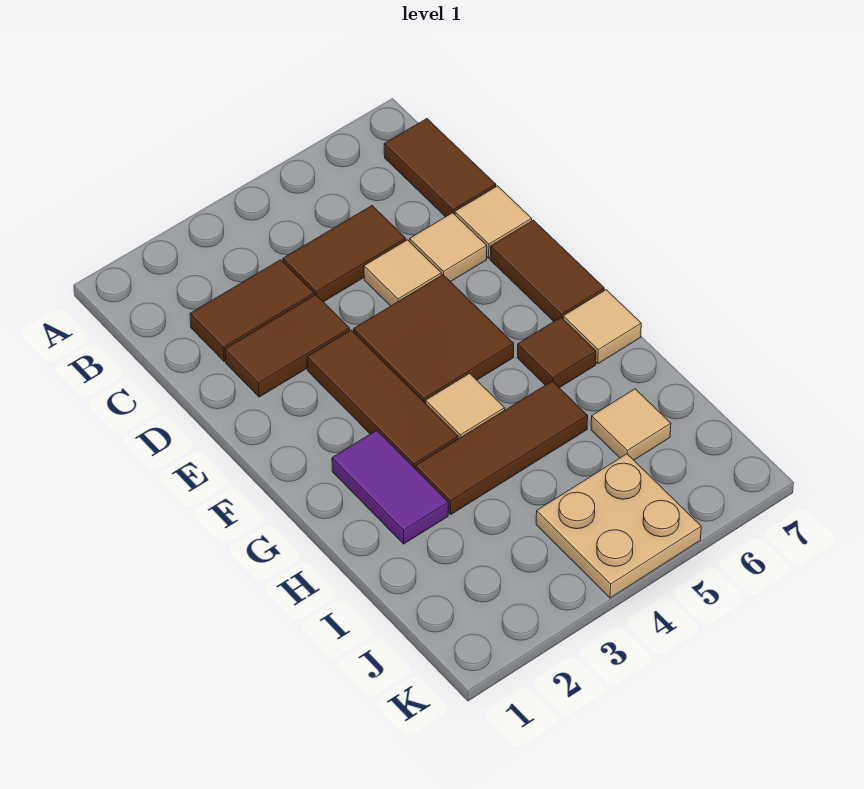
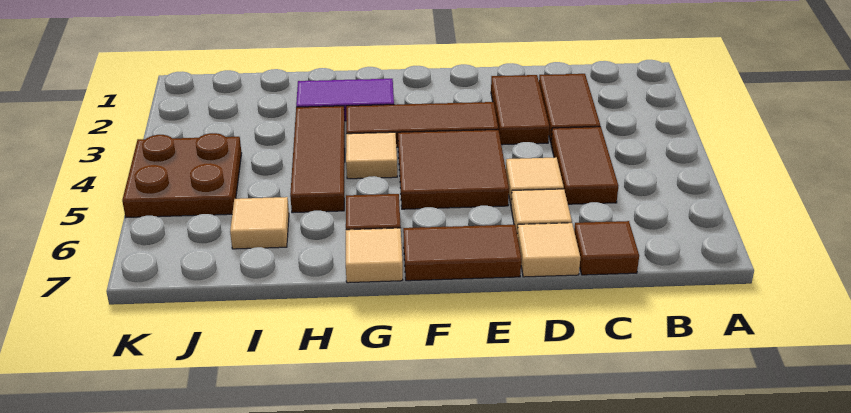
brown 1x2 tile [384,119,496,217] -> brown 1x1 tile [574,221,639,275]
tan 2x2 plate [536,454,701,598] -> brown 2x2 plate [122,133,242,217]

